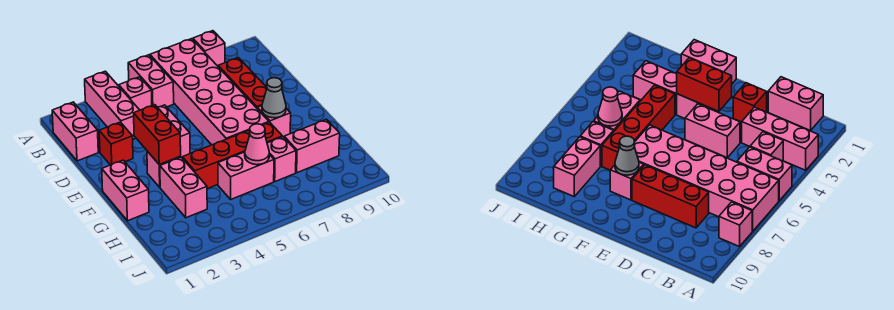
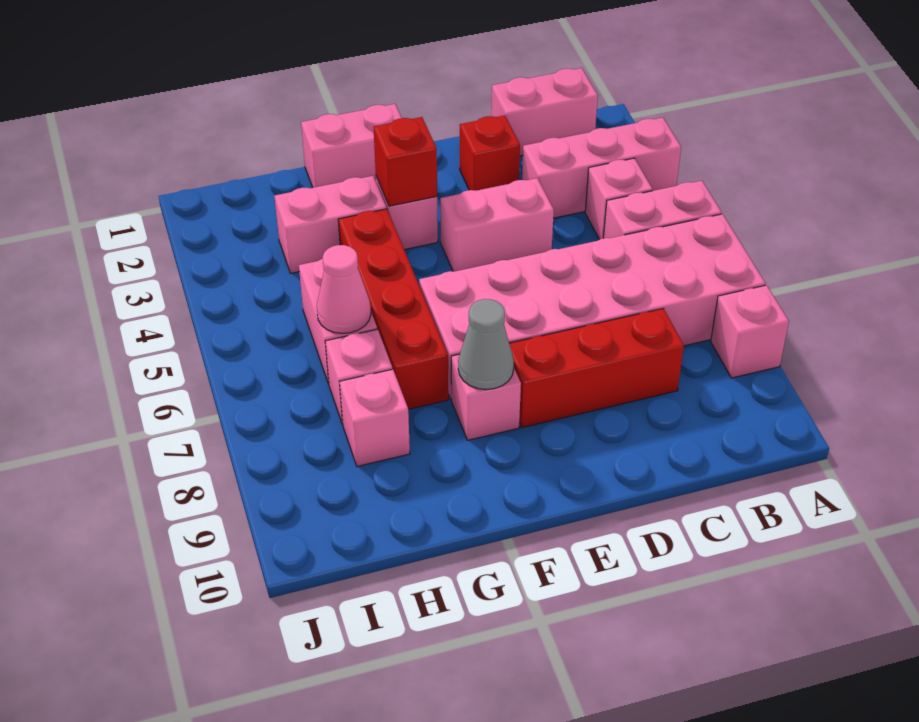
red 1x2 brick [134,105,181,165] -> red 1x1 brick [373,117,437,206]
pink 1x2 brick [284,119,340,173] -> pink 1x1 brick [340,369,410,466]

